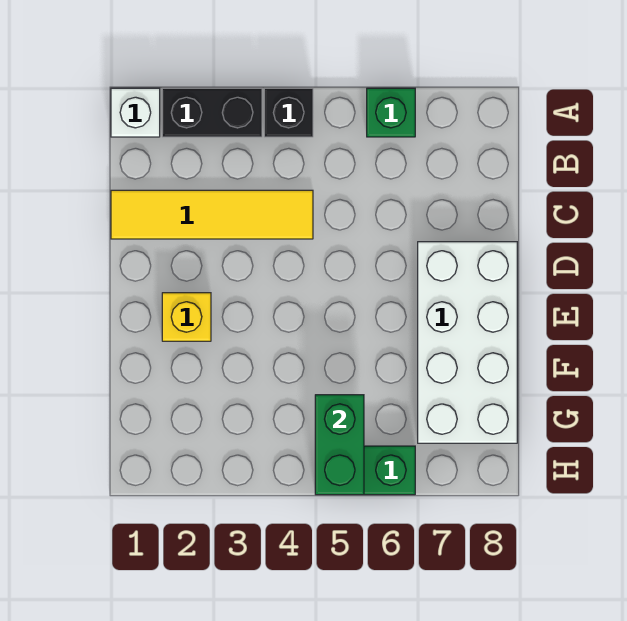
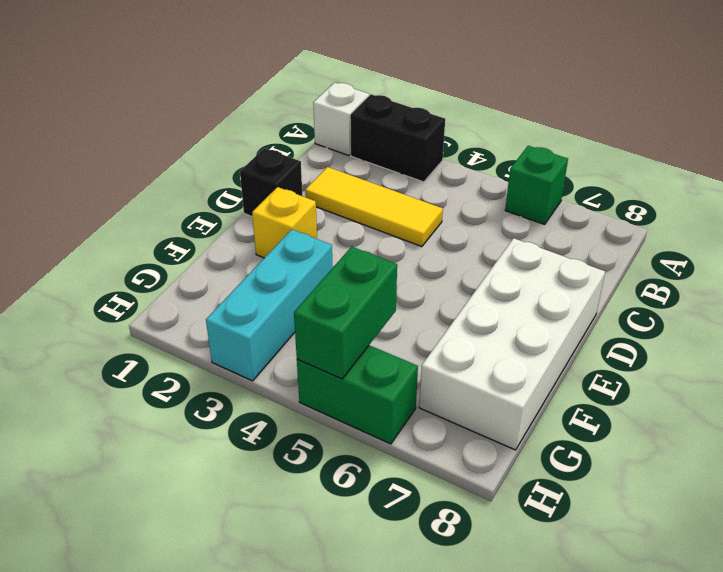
black 1x1 brick [264,88,313,137] -> black 1x1 brick moved to [240,148,303,217]
yellow 1x4 tile [111,190,313,239] -> yellow 1x3 tile [305,167,443,247]
none -> cyan 1x3 brick [206,229,333,381]

